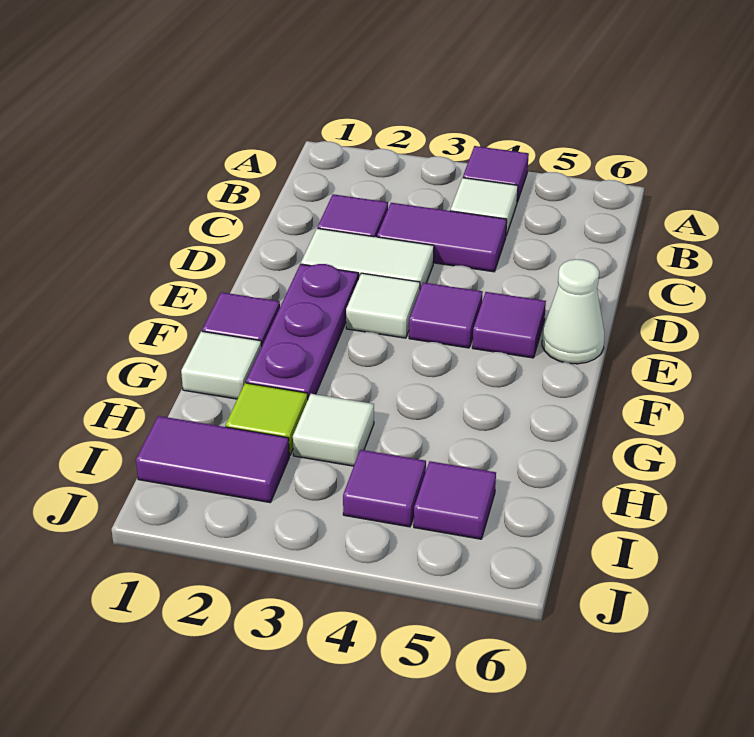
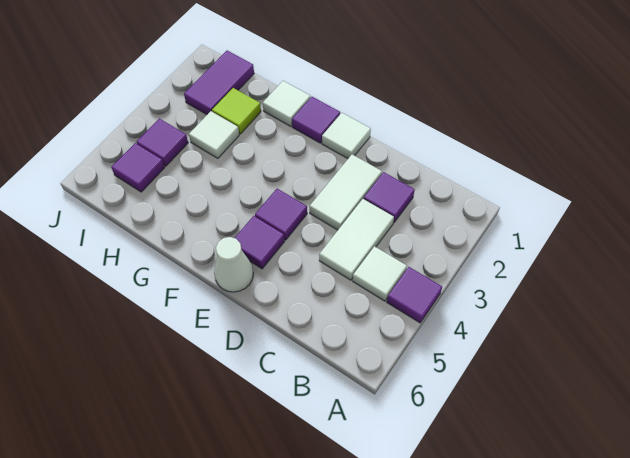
purple 1x2 tile [377,203,507,272] -> white 1x2 tile [319,199,394,280]
purple 1x3 plate [246,264,358,399] -> none
white 1x1 tile [346,273,420,338] -> white 1x1 tile moved to [322,113,371,159]

